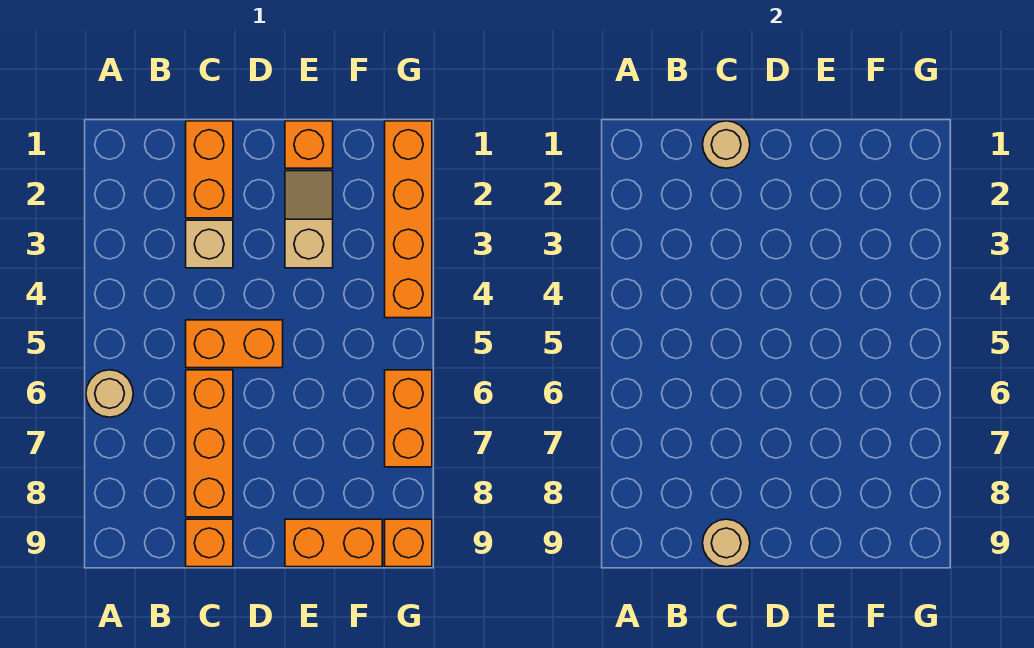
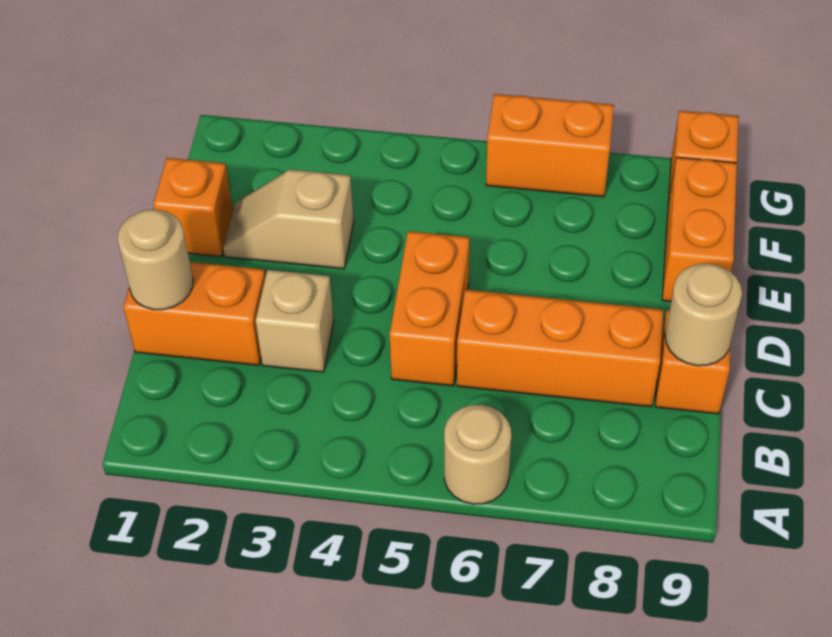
orange 1x4 brick [385,121,432,318] -> none

